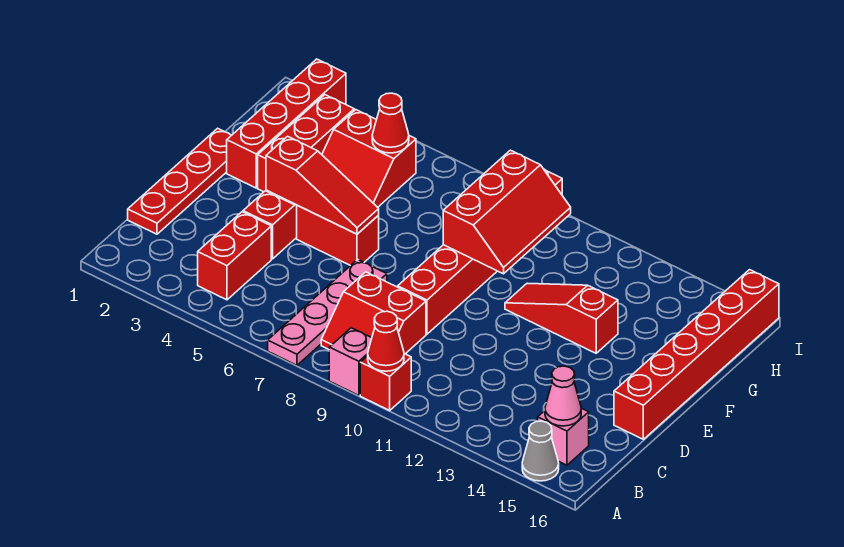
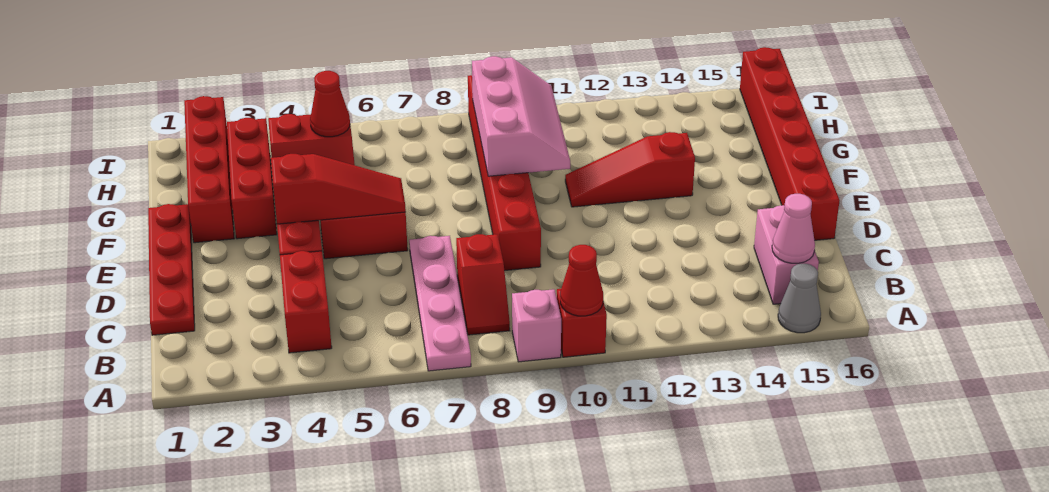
red 2x2 slope [321,272,426,354] -> red 1x2 slope [456,234,510,335]
pink 1x1 brick [538,408,589,465] -> pink 1x2 brick [754,205,819,304]
red 2x3 slope [443,150,571,274] -> pink 2x3 slope [472,56,570,176]

